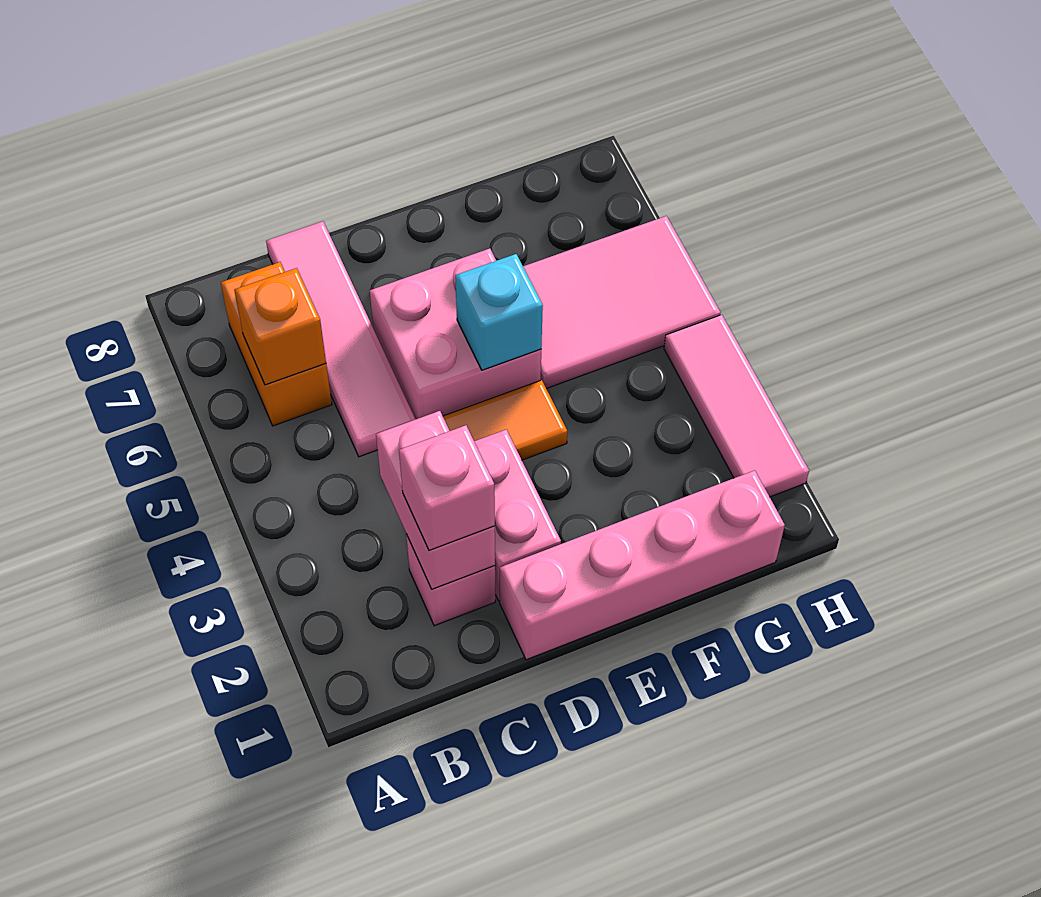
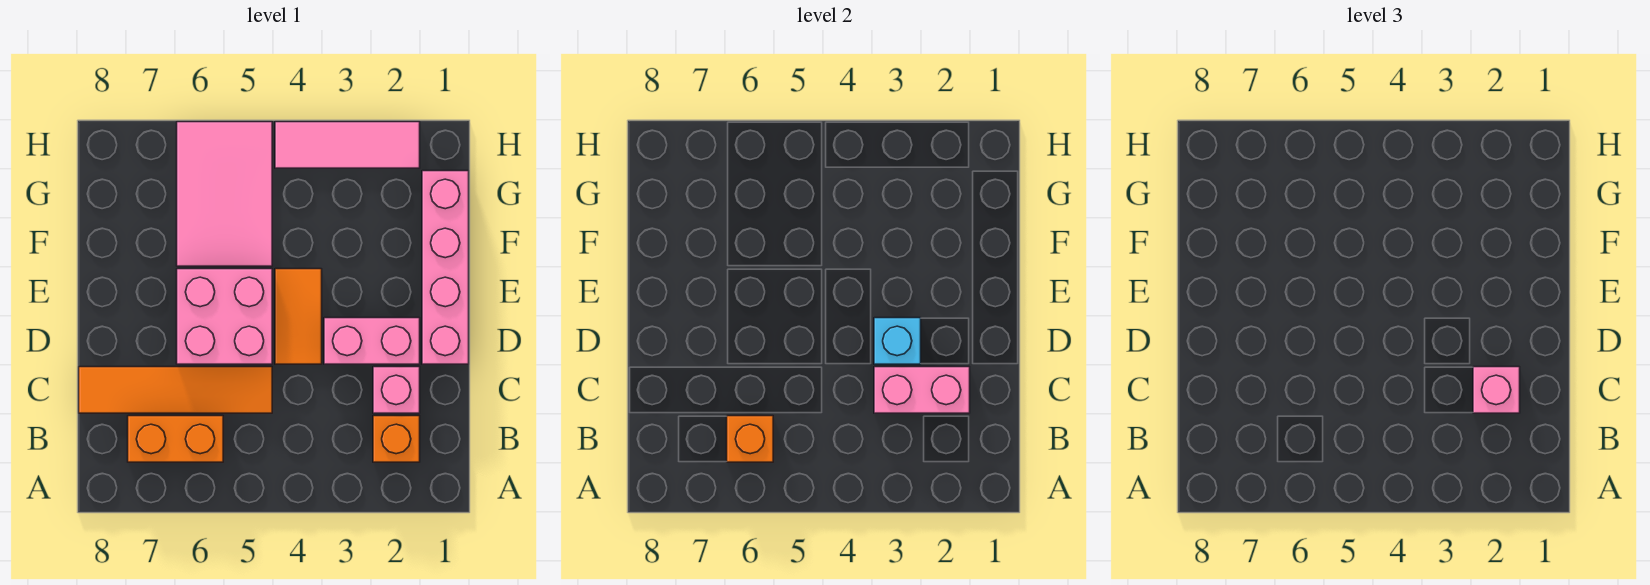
none -> orange 1x1 brick [373,416,420,462]
pink 1x4 tile [266,221,415,457] -> orange 1x4 tile [79,367,272,413]
cyan 1x1 brick [455,254,543,370] -> cyan 1x1 brick moved to [874,318,921,364]

